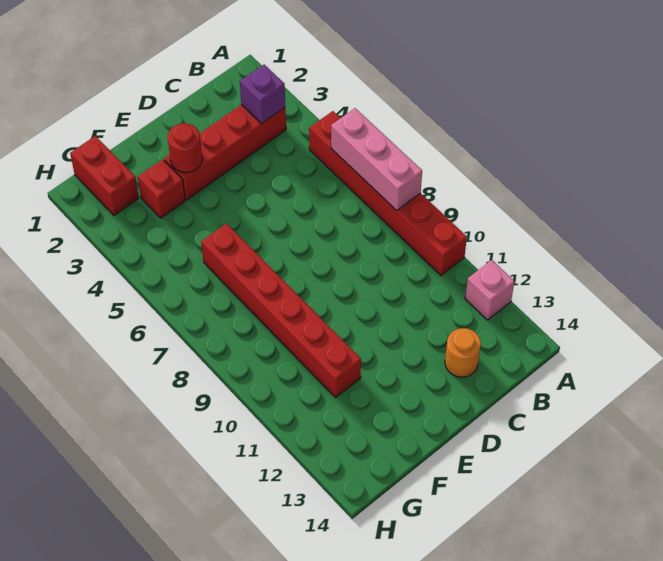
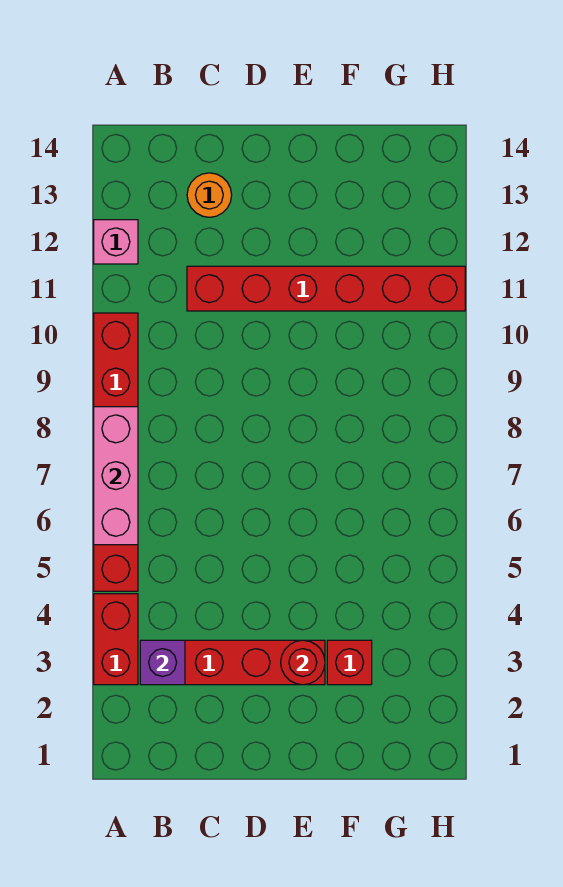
red 1x6 brick [201,223,361,398] -> red 1x6 brick turned to [187,266,465,311]
red 1x2 brick [70,136,139,215] -> red 1x2 brick moved to [94,594,138,685]

